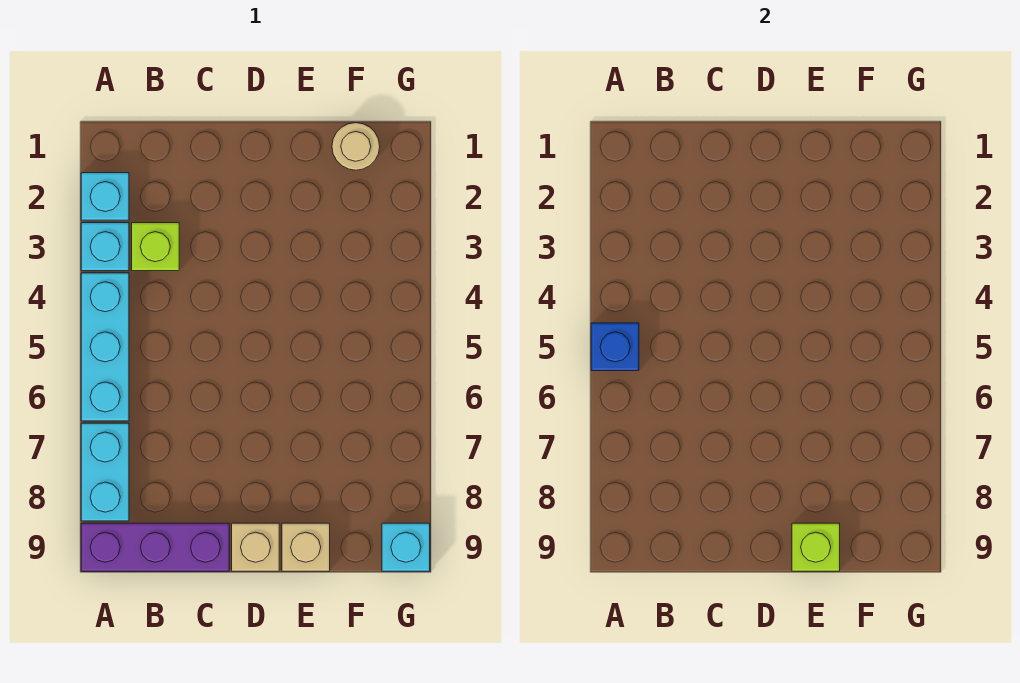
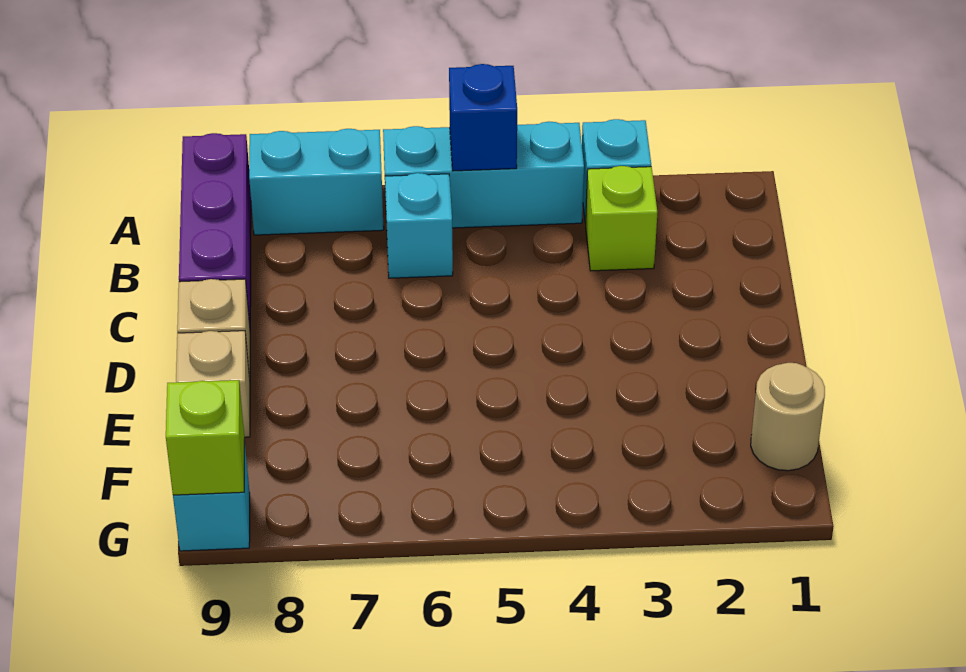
cyan 1x1 brick [81,173,129,220] -> cyan 1x1 brick moved to [385,173,453,278]
lime 1x1 brick [792,523,840,571] -> lime 1x1 brick moved to [166,380,244,495]

